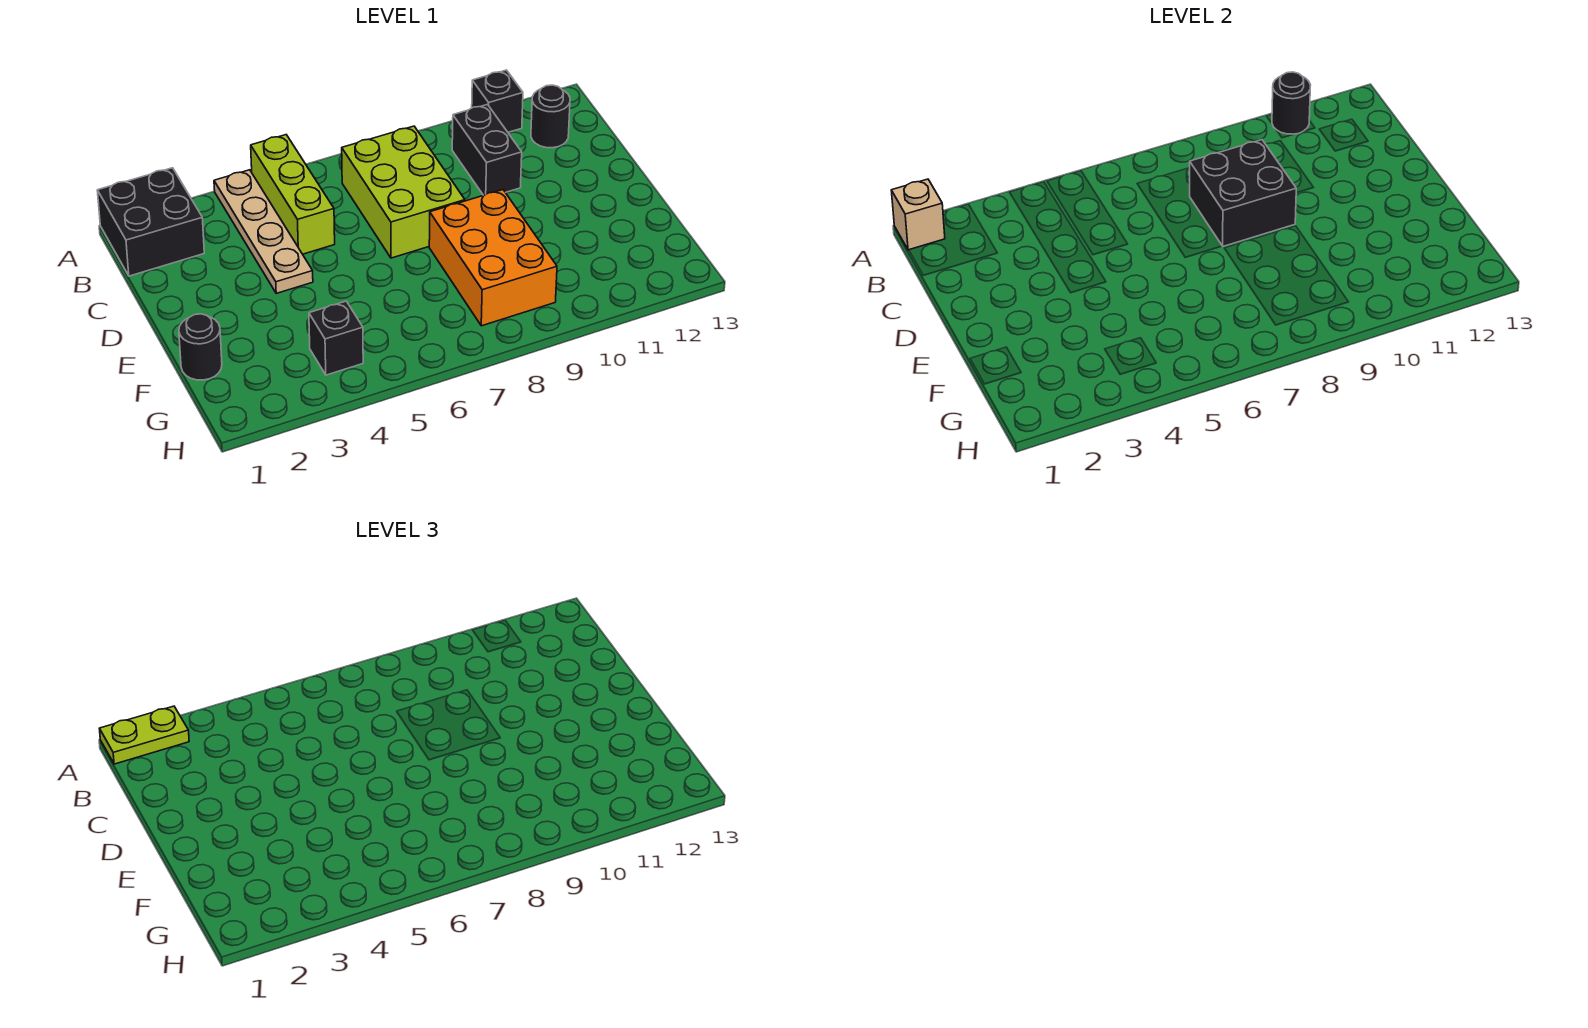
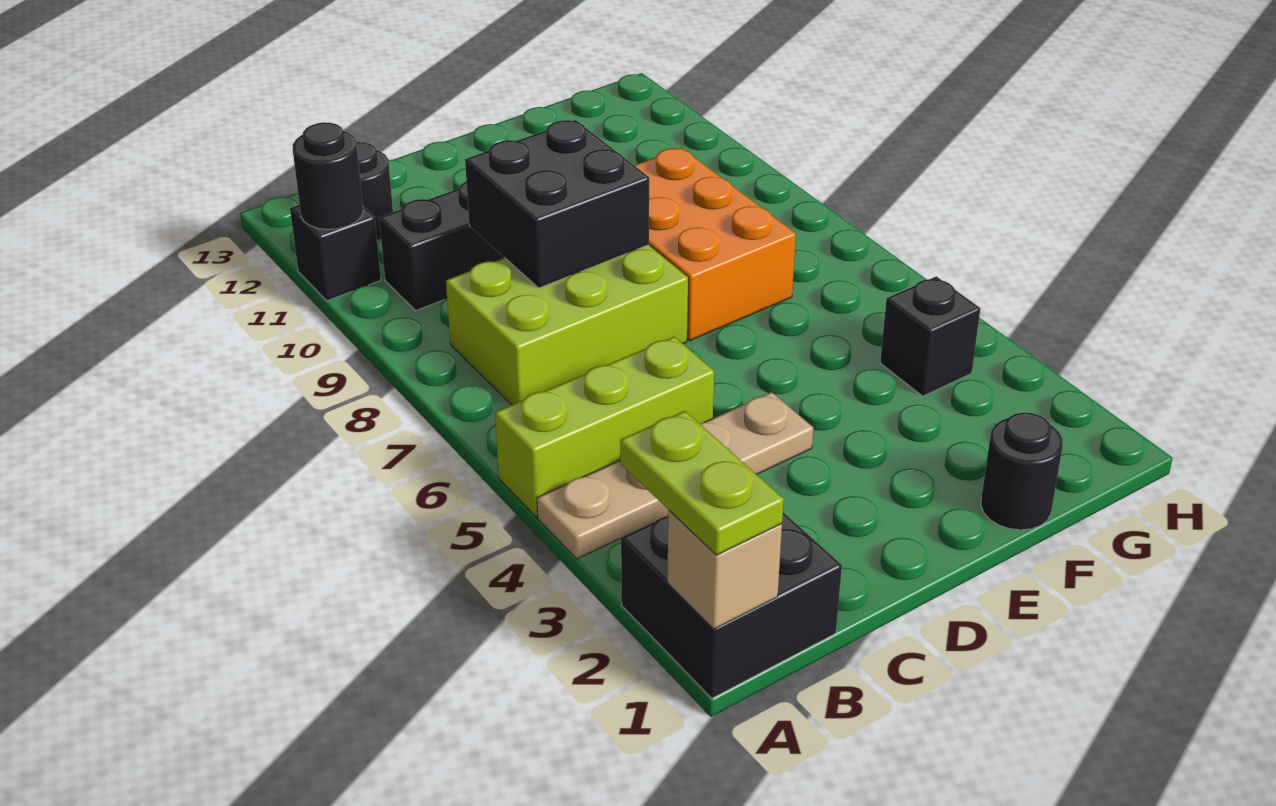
orange 2x3 brick [429,190,557,326] -> orange 2x3 brick turned to [634,148,796,341]

